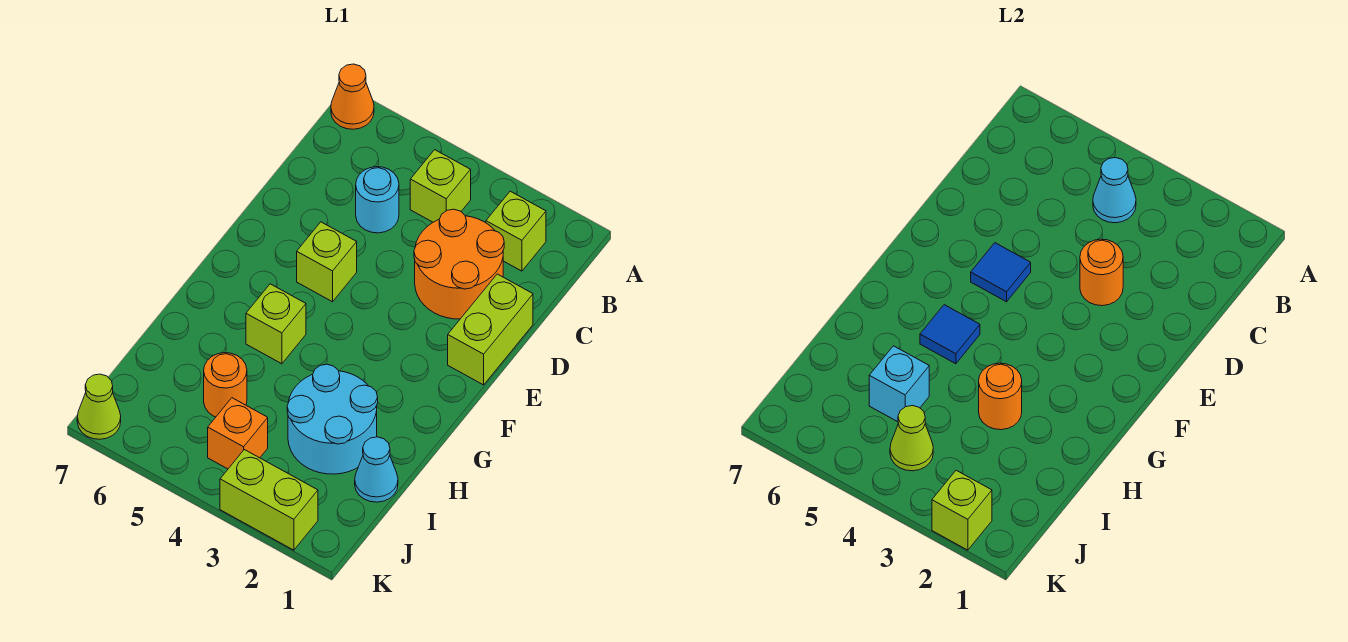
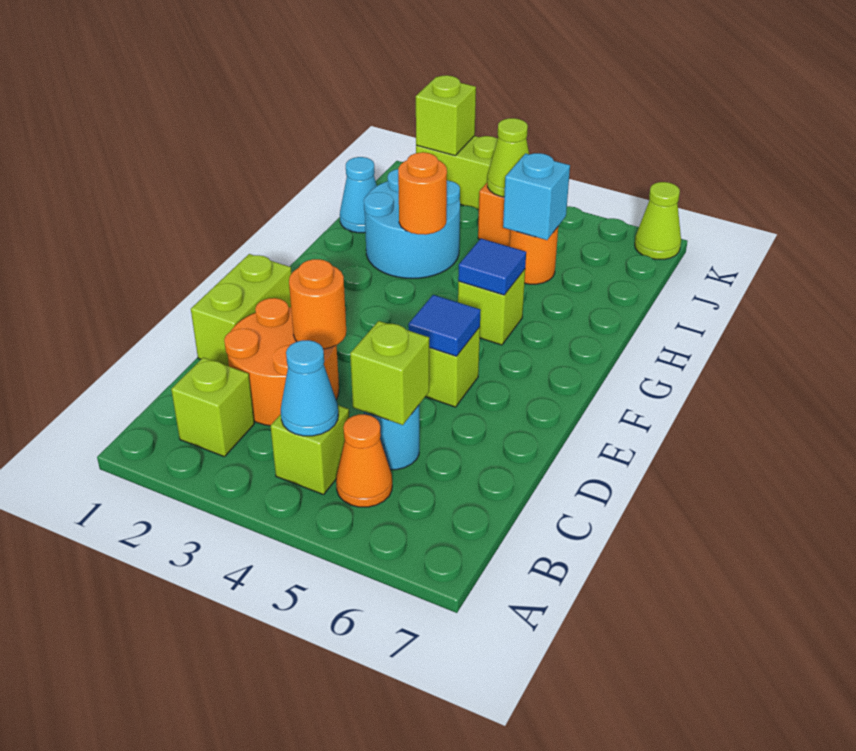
orange 1x1 cone [331,64,374,129] -> orange 1x1 cone moved to [336,414,392,507]
none -> lime 1x1 brick [350,321,429,425]

